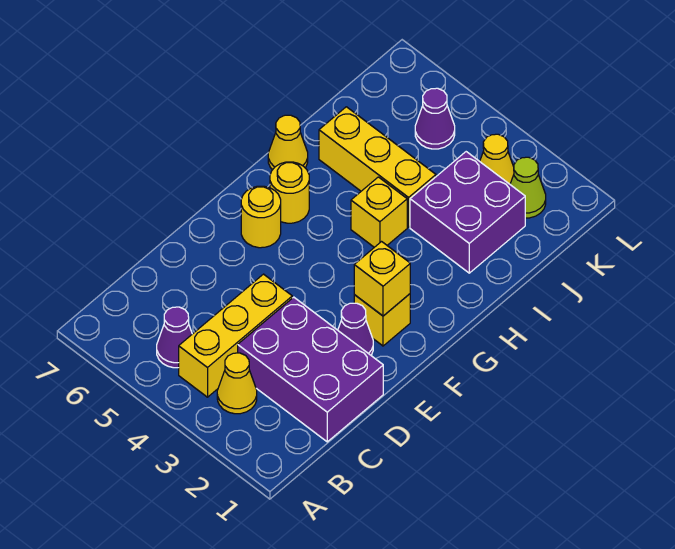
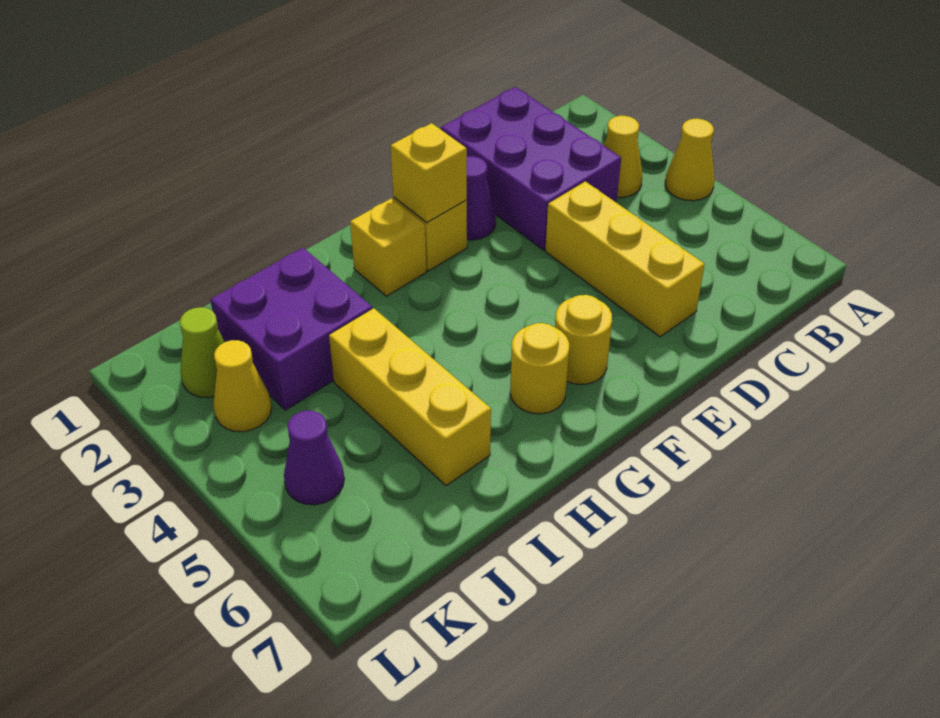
yellow 1x3 brick [179,274,292,397] -> yellow 1x3 brick turned to [545,181,705,337]
purple 1x1 cone [157,307,192,368] -> none
yellow 1x1 brick [351,177,407,247] -> yellow 1x1 brick moved to [350,198,426,296]
yellow 1x1 cone [268,115,308,170] -> yellow 1x1 cone moved to [665,119,715,201]

